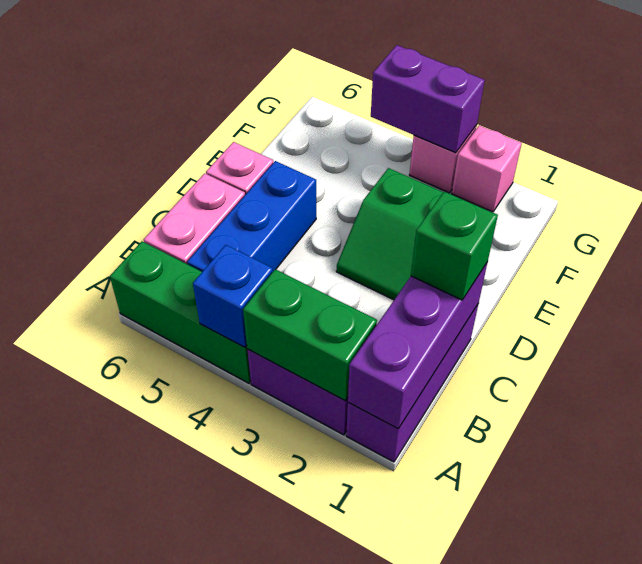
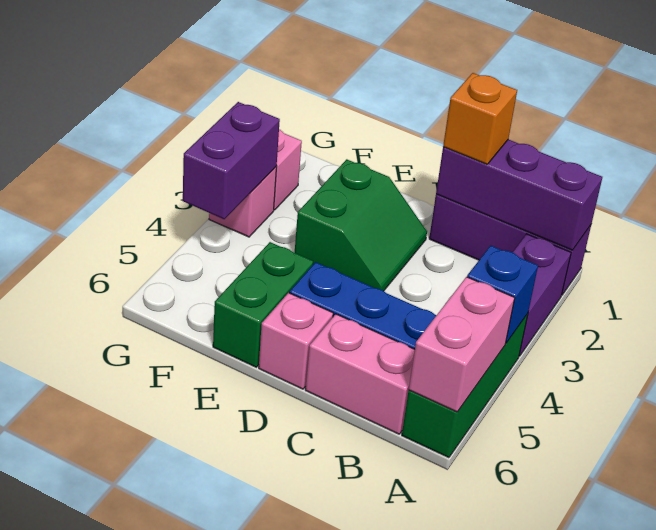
green 1x2 brick [243,269,377,401] -> green 1x2 brick moved to [213,242,313,367]
none -> pink 1x2 brick [409,277,515,412]
green 1x1 brick [411,191,498,300] -> orange 1x1 brick [443,73,517,164]

